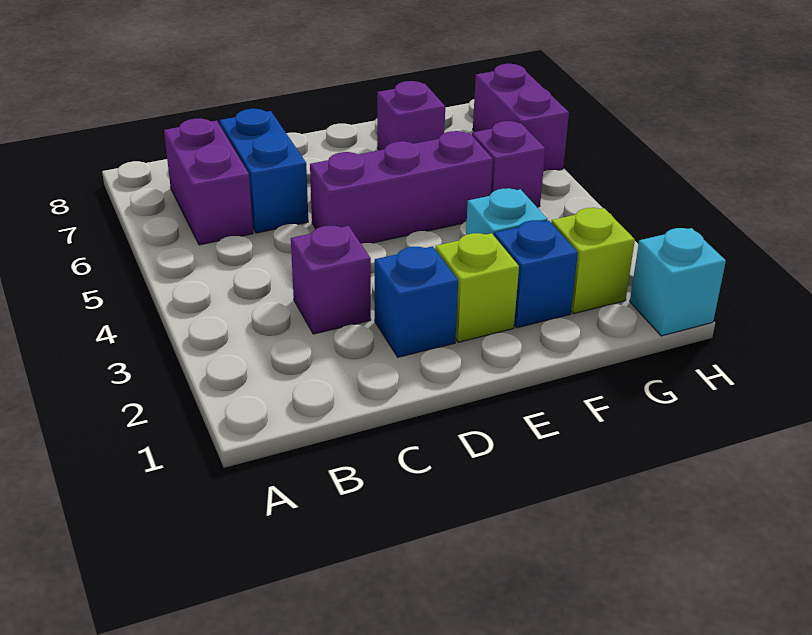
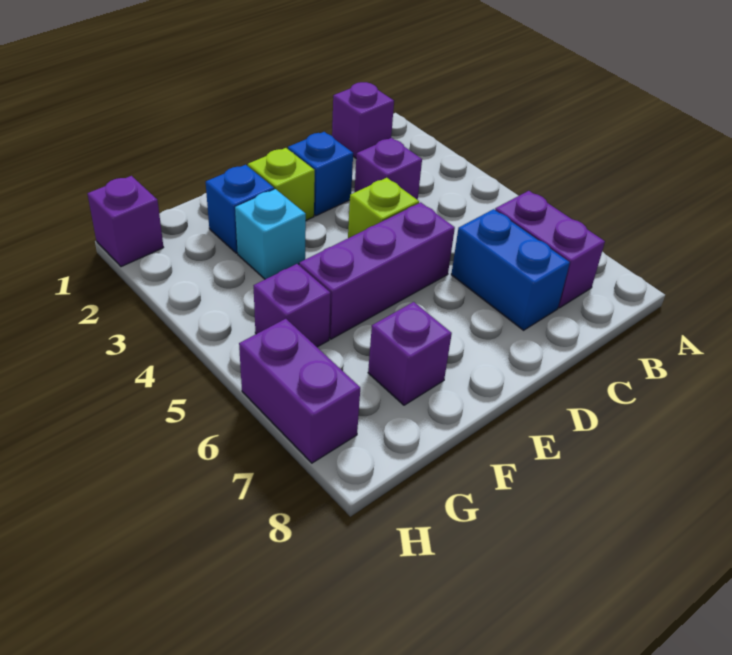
none -> purple 1x1 brick [332,82,394,158]
lime 1x1 brick [551,208,635,314] -> lime 1x1 brick moved to [348,178,419,238]
cyan 1x1 brick [630,228,726,336] -> purple 1x1 brick [88,176,163,267]

